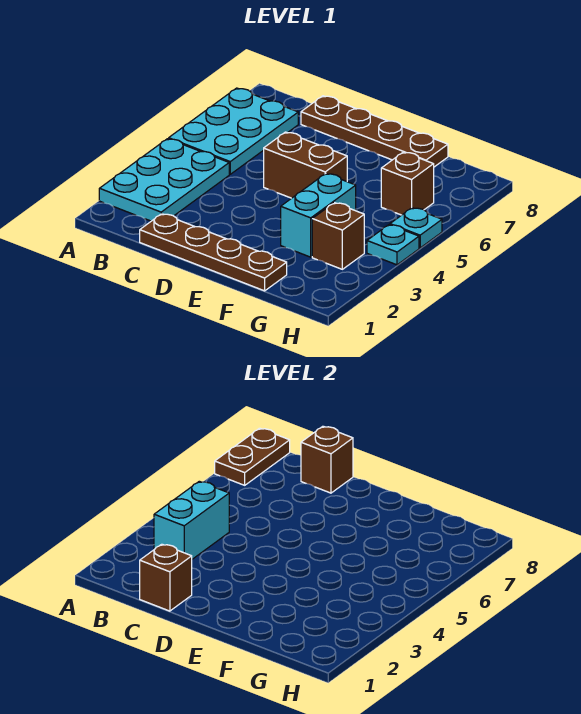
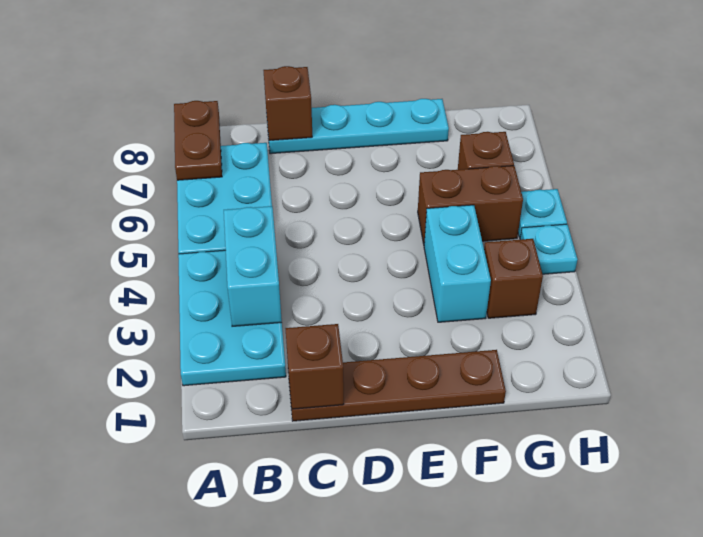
brown 1x4 plate [301,96,448,167] -> cyan 1x4 plate [267,99,449,154]
brown 1x2 brick [264,132,347,198] -> brown 1x2 brick moved to [418,166,523,244]

